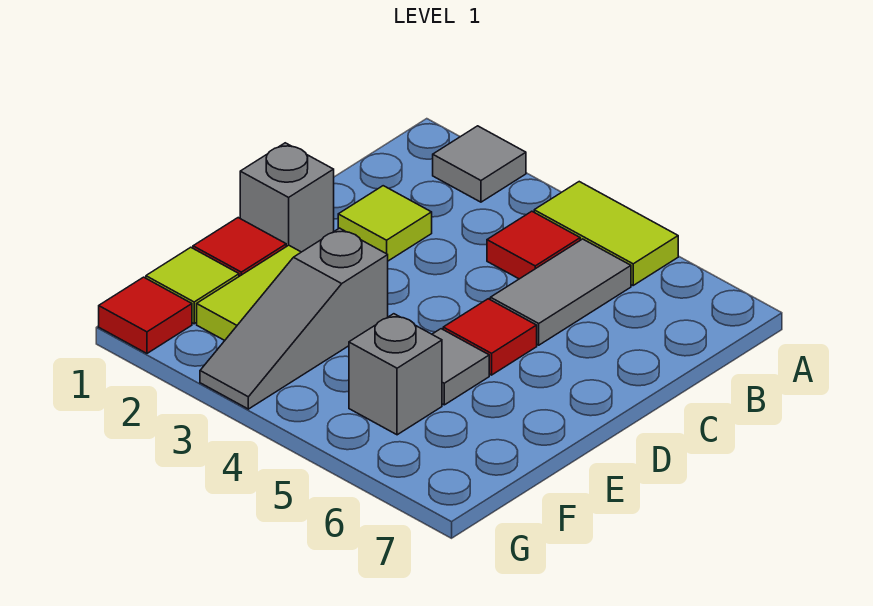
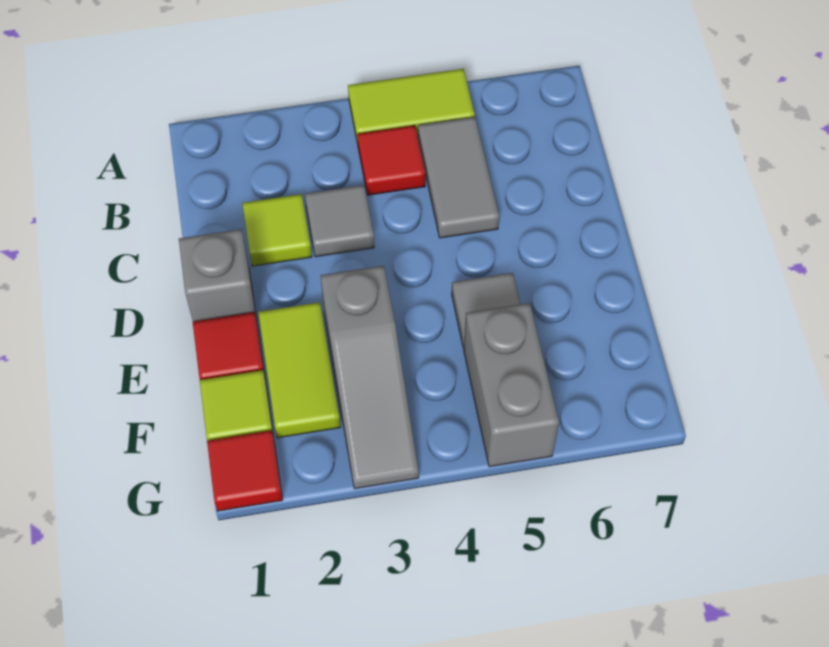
grey 1x1 tile [433,126,526,202] -> grey 1x1 tile moved to [305,185,374,257]
red 1x1 tile [443,299,537,375] -> none
grey 1x1 brick [349,314,442,435] -> grey 1x2 brick [464,303,559,467]

